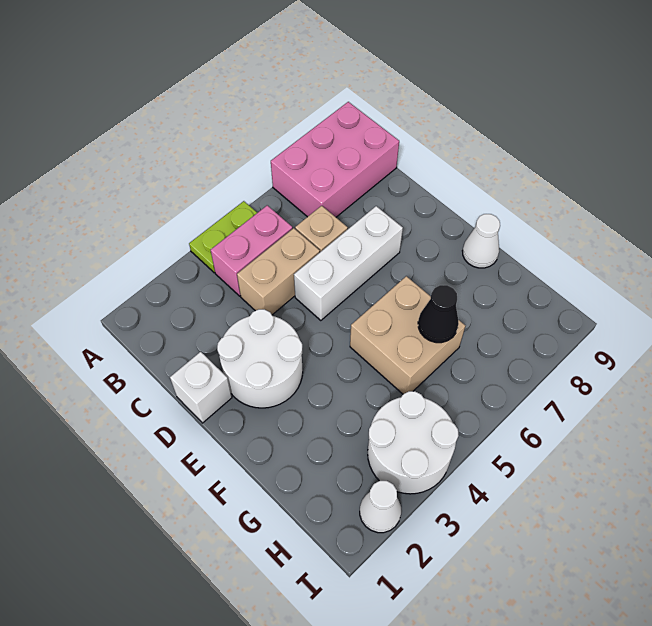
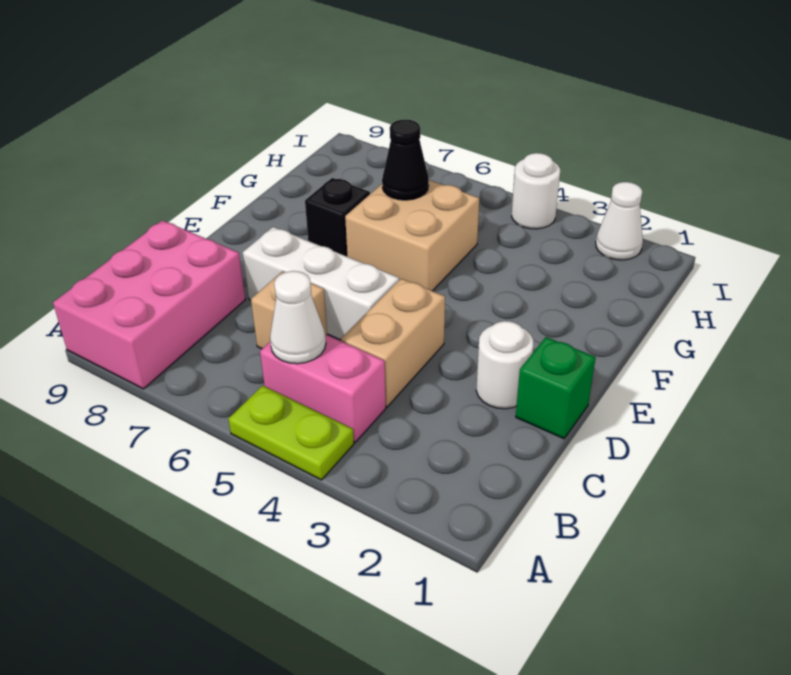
pink 2x3 brick [271,102,399,217] -> pink 2x3 brick turned to [53,220,246,389]
tan 1x2 brick [237,228,320,315] -> tan 1x2 brick turned to [341,279,445,407]
white 1x1 brick [170,352,232,423] -> green 1x1 brick [516,337,596,439]
white 2x2 round brick [217,309,303,408] -> white 1x1 round brick [476,321,533,409]
none -> black 1x1 brick [305,178,370,256]
white 1x1 cone [462,214,500,268] -> white 1x1 cone moved to [270,271,326,364]
white 2x2 round brick [368,391,458,494] -> white 1x1 round brick [512,153,560,229]

